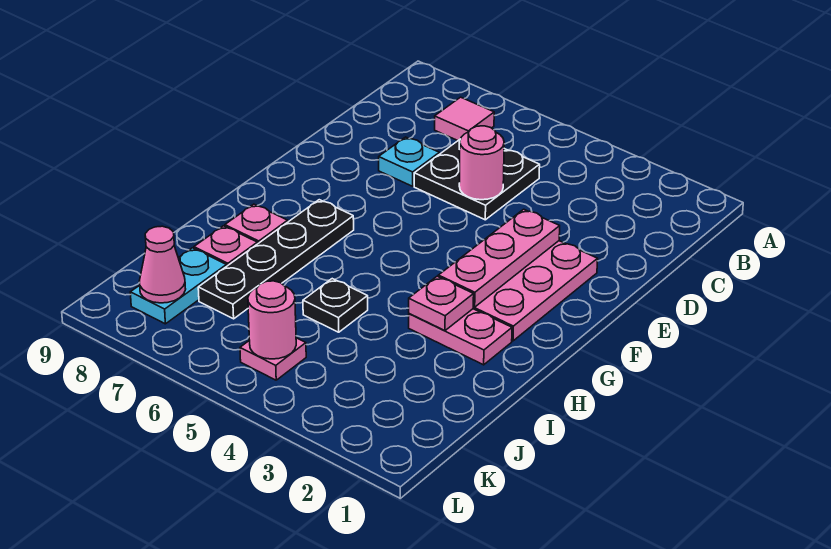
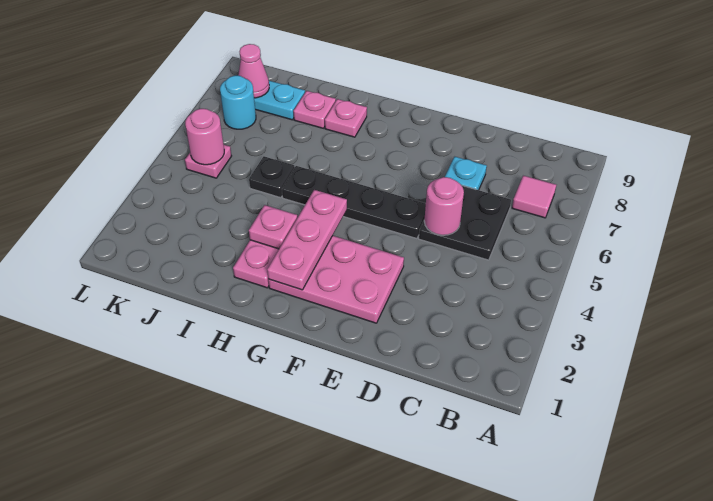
pink 1x3 plate [438,209,560,307] -> pink 1x3 plate turned to [267,190,347,290]
black 1x4 plate [198,200,354,319] -> black 1x4 plate moved to [282,166,426,239]
none -> cyan 1x1 round brick [220,76,256,129]

